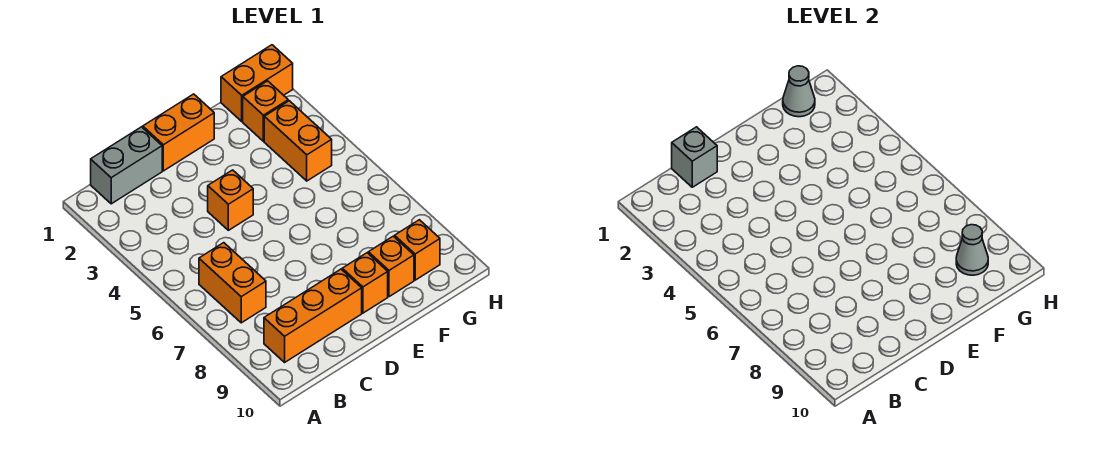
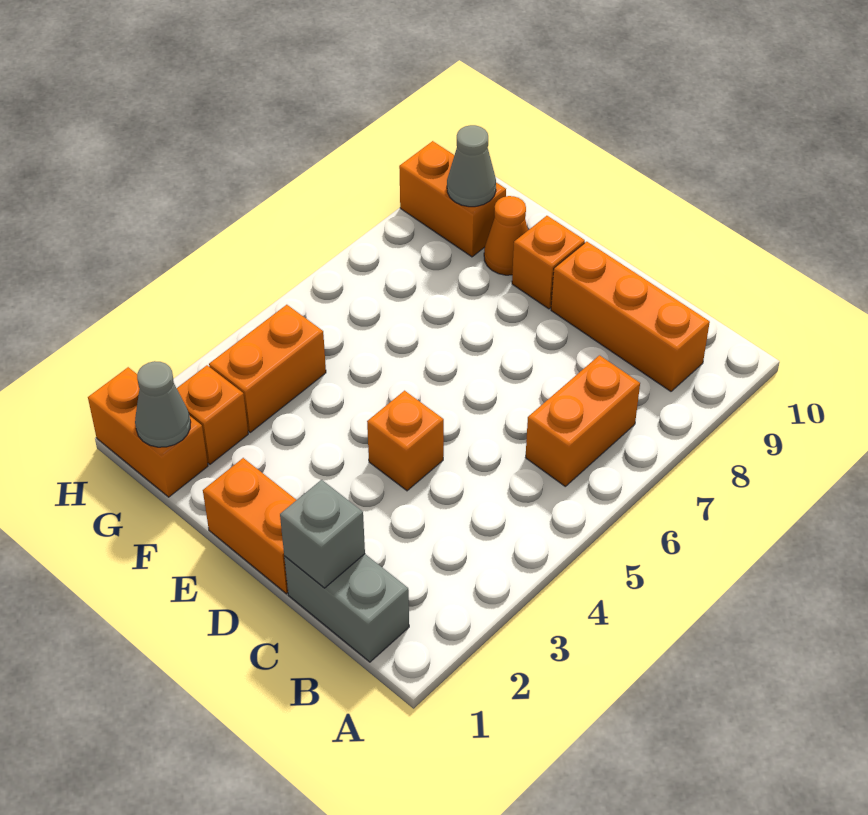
orange 1x1 brick [368,236,414,297] -> orange 1x1 cone [484,196,528,275]
orange 1x1 brick [395,220,440,280] -> orange 1x2 brick [399,141,506,257]

